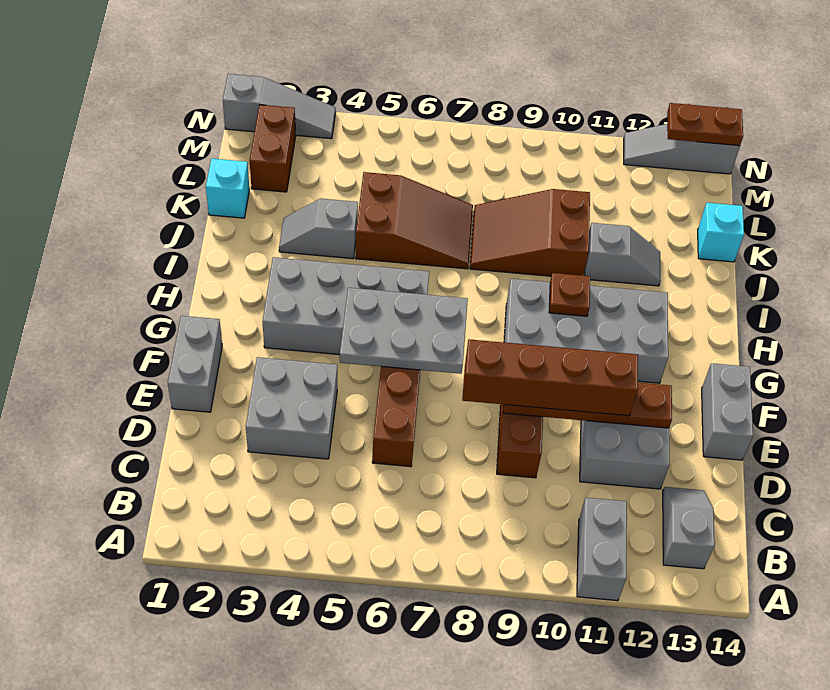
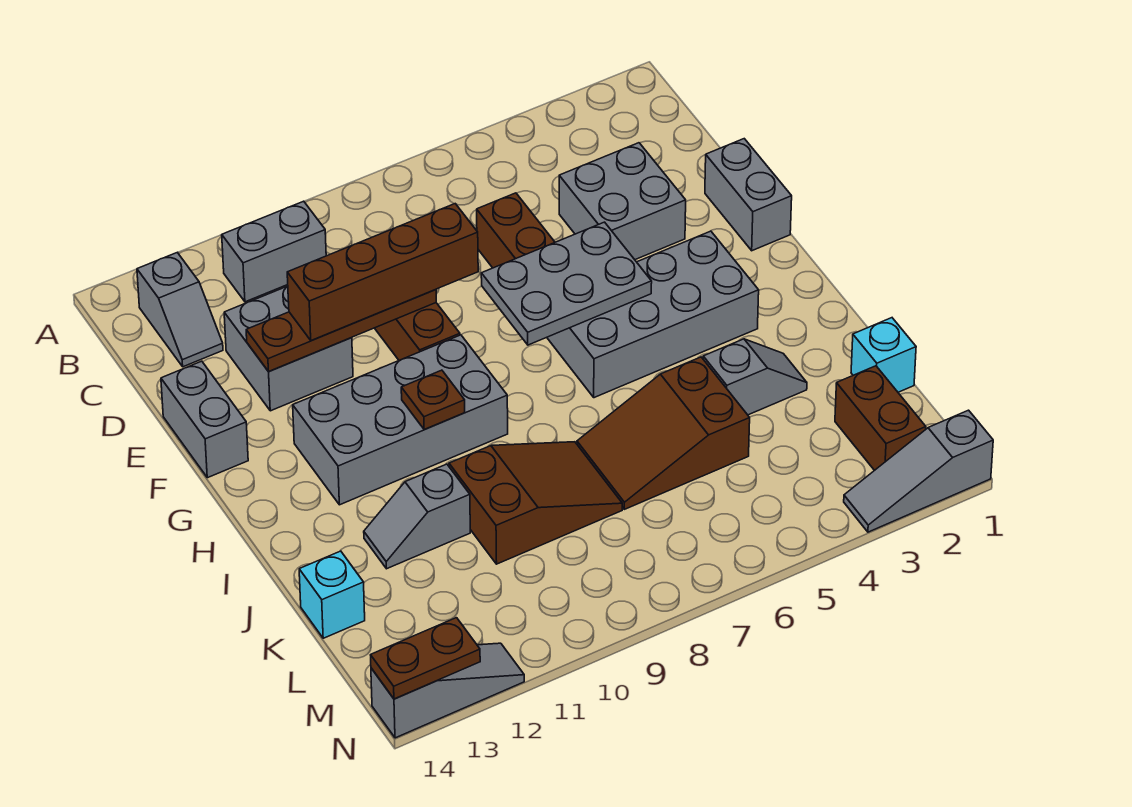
grey 1x2 brick [577,498,627,601] -> grey 1x2 brick turned to [222,201,326,302]

